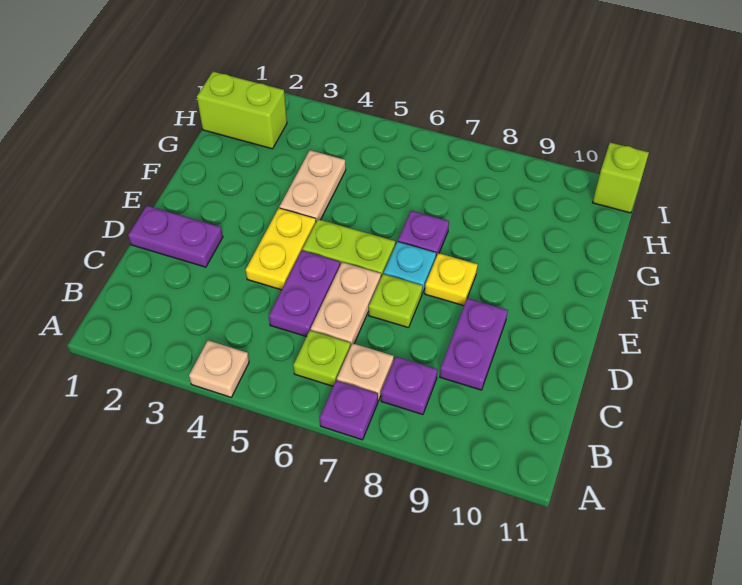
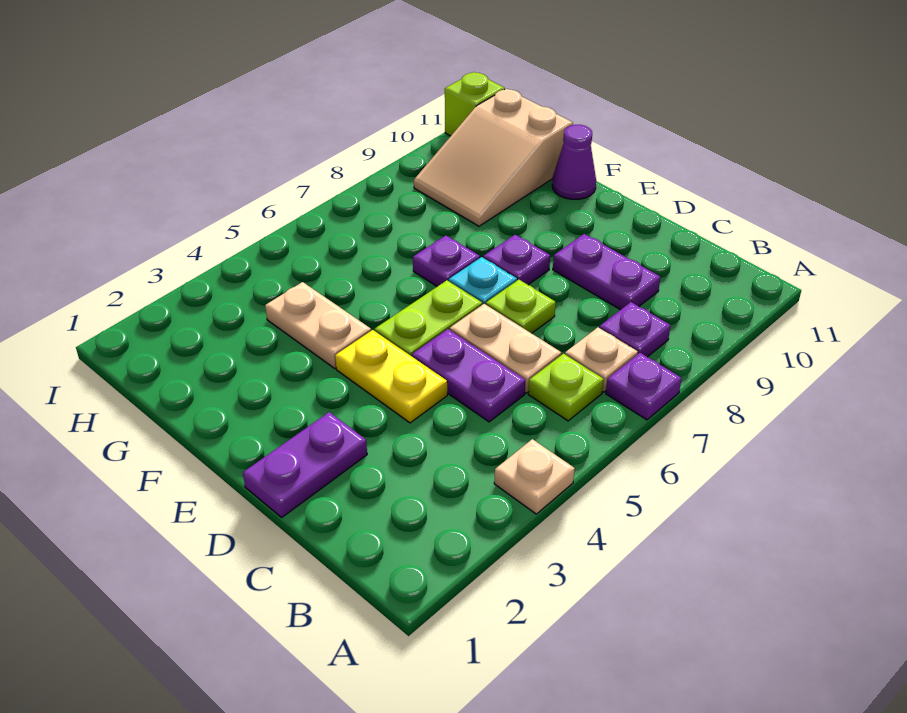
yellow 1x1 plate [425,253,478,306] -> purple 1x1 plate [483,235,550,285]
none -> purple 1x1 cone [552,125,596,199]
none -> tan 2x3 slope [414,89,573,226]
lime 1x2 brick [197,72,287,149] -> none

